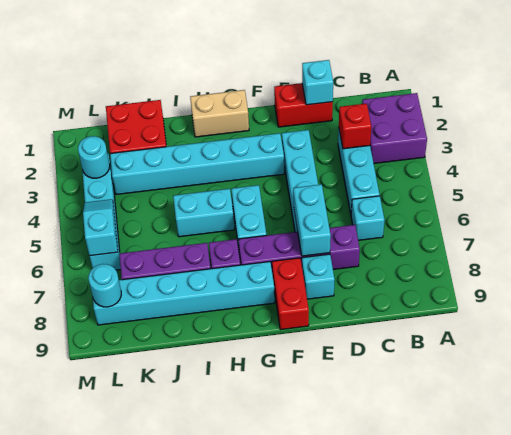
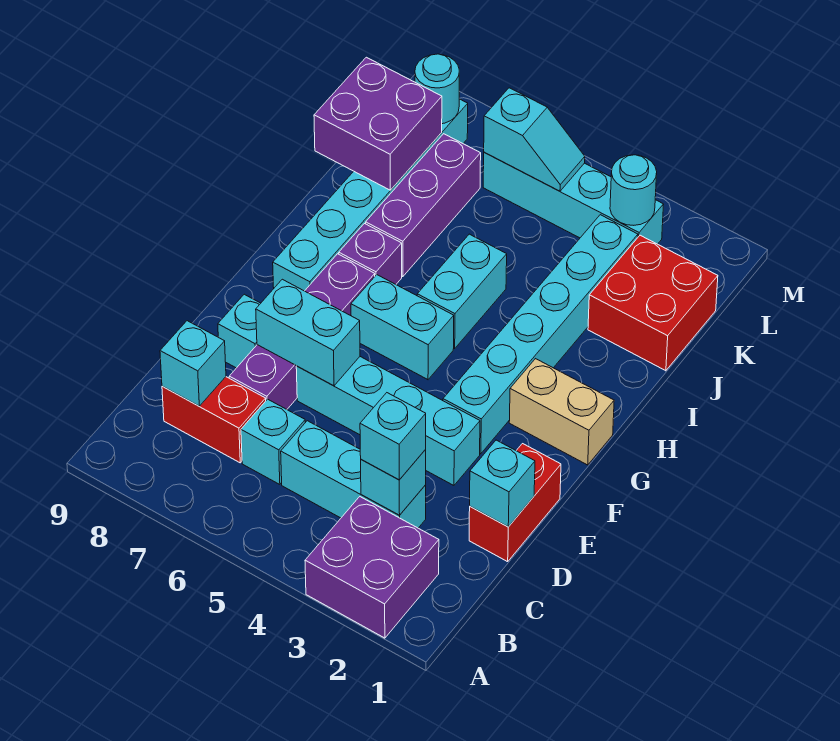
red 1x1 brick [339,103,371,149] -> cyan 1x1 brick [361,450,426,515]
none -> cyan 1x1 brick [360,393,426,480]
none -> cyan 1x1 brick [160,321,226,406]
red 1x2 brick [272,258,309,330] -> red 1x2 brick moved to [162,377,266,463]
tan 1x2 brick [190,90,249,137] -> tan 1x2 brick turned to [509,359,614,465]
none -> purple 2x2 brick [314,57,442,190]

